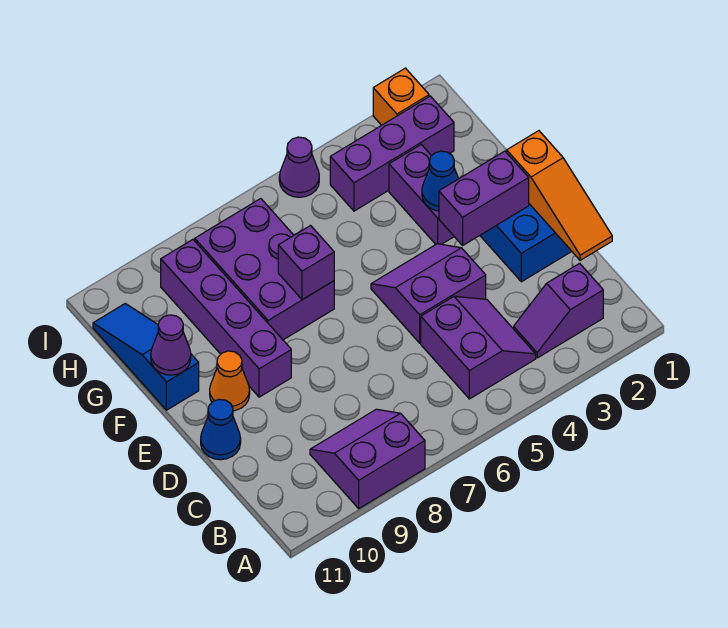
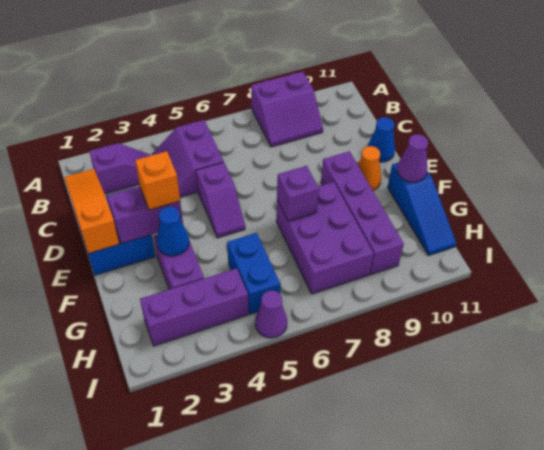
purple 2x2 slope [371,244,486,343] -> purple 1x2 slope [196,162,245,238]
none -> blue 1x2 brick [227,233,280,314]
orange 1x1 brick [373,68,429,125] -> orange 1x1 brick moved to [135,151,180,210]

